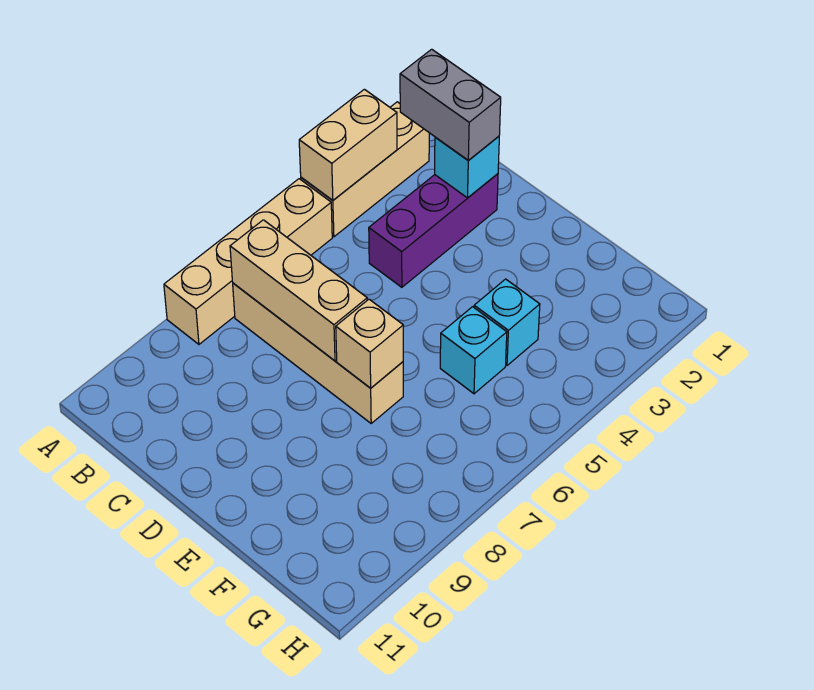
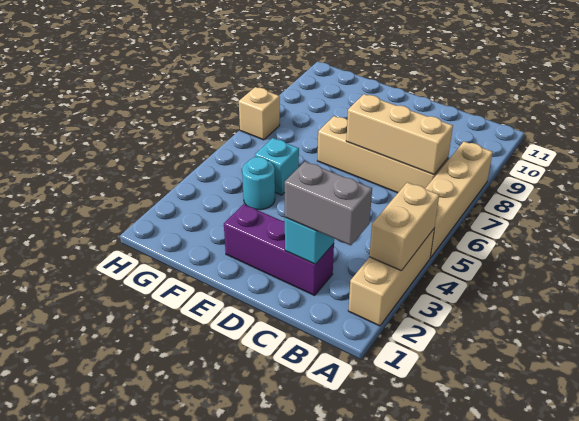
purple 1x3 brick [369,174,498,287] -> purple 1x3 brick turned to [224,204,334,295]
tan 1x1 brick [336,299,403,388] -> tan 1x1 brick moved to [239,87,280,140]
cyan 1x1 brick [474,279,540,365] -> cyan 1x1 round brick [242,157,275,210]

